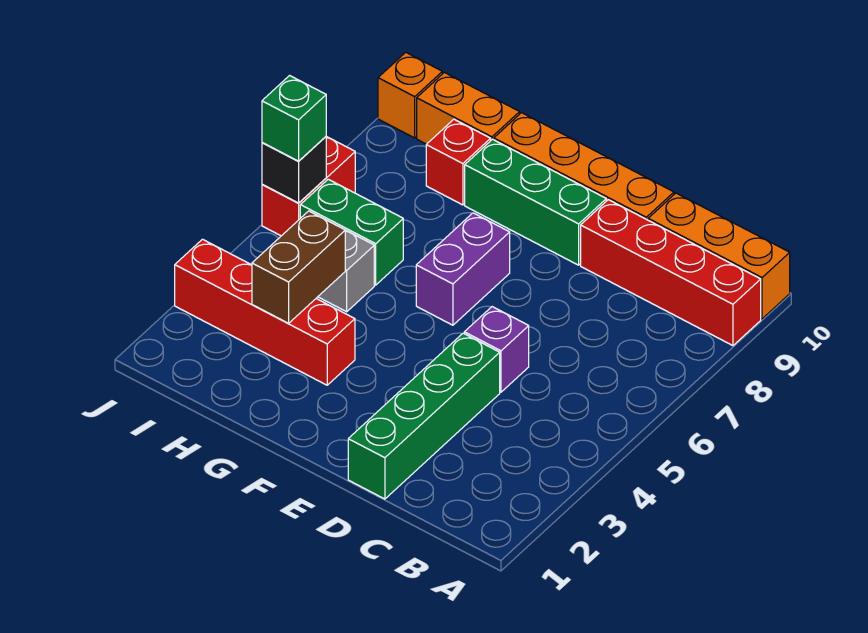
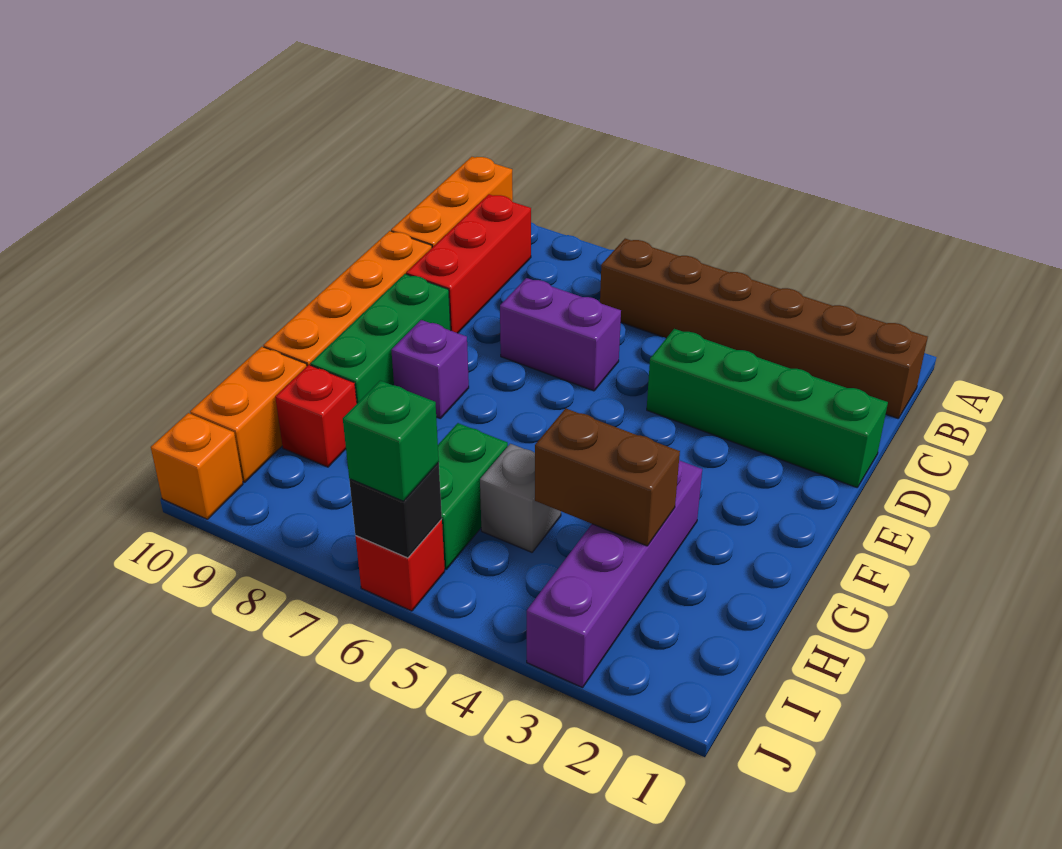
red 1x4 brick [581,200,761,346] -> red 1x3 brick [406,194,531,333]
none -> brown 1x6 brick [600,239,928,418]
purple 1x1 brick [464,307,529,392] -> purple 1x1 brick moved to [391,320,469,419]
purple 1x2 brick [416,213,510,325] -> purple 1x2 brick moved to [500,278,621,391]
red 1x4 brick [175,239,355,385] -> purple 1x4 brick [527,460,702,688]
red 1x2 brick [262,137,355,236] -> red 1x1 brick [356,519,445,611]

